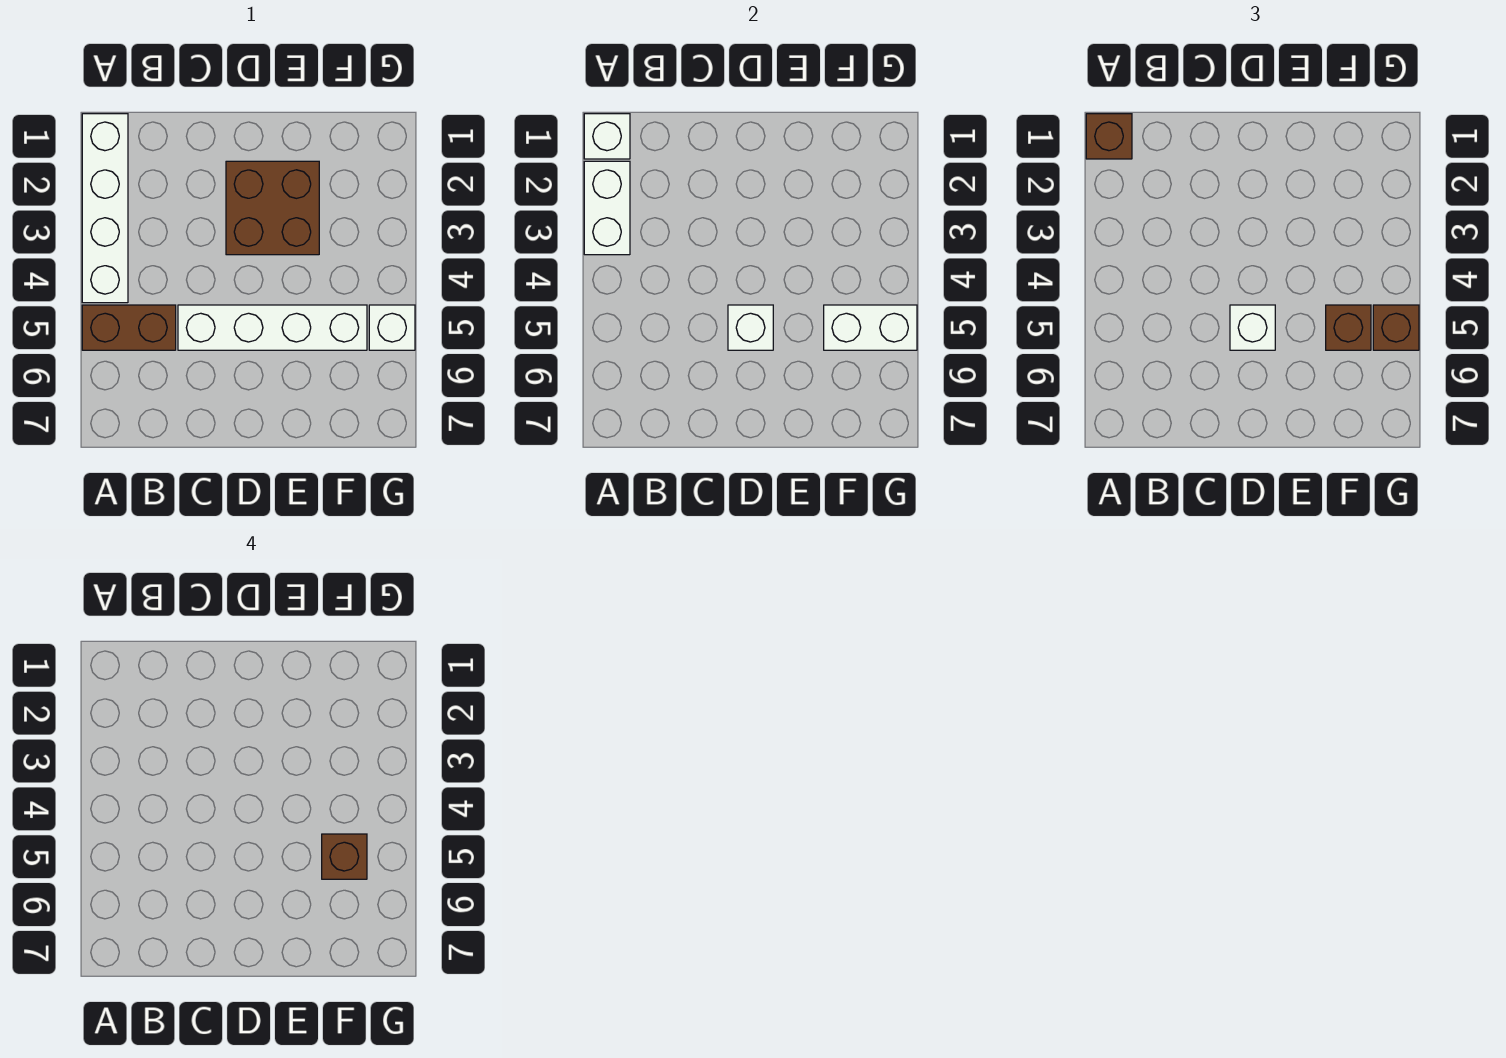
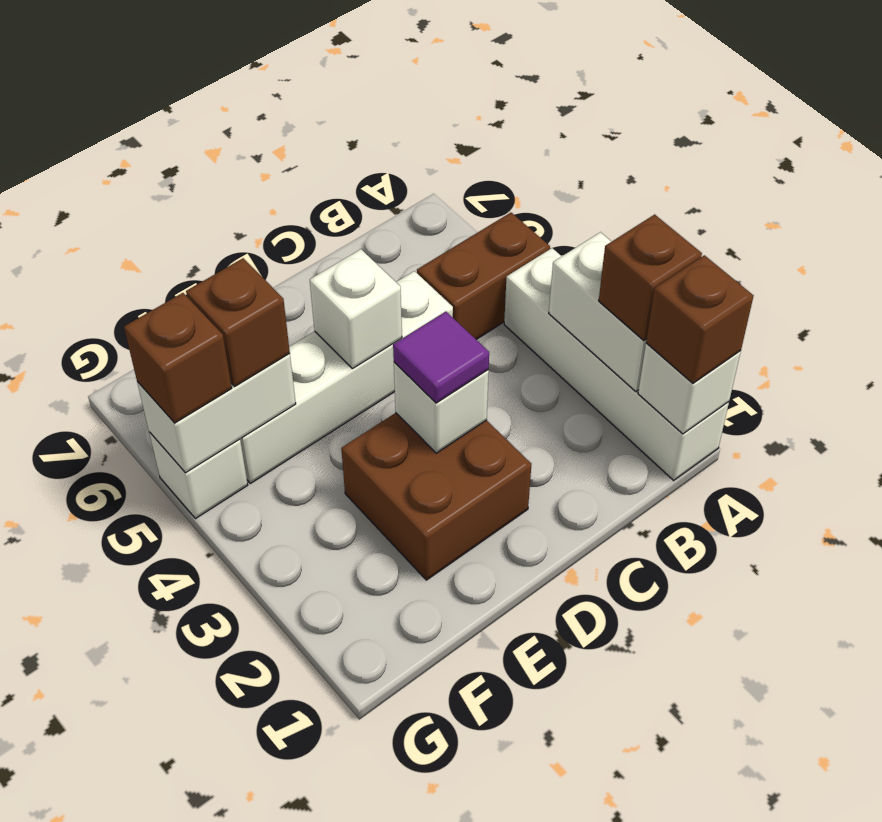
none -> purple 1x1 tile [393,311,489,403]
white 1x1 brick [1230,305,1275,350] -> white 1x1 brick moved to [394,362,489,453]
brown 1x1 brick [322,834,367,879] -> brown 1x1 brick moved to [599,214,702,340]

